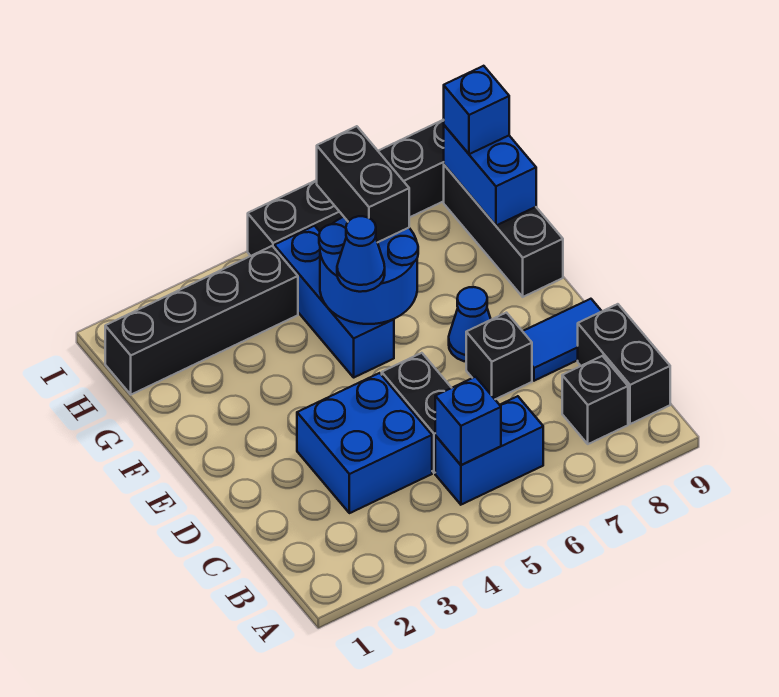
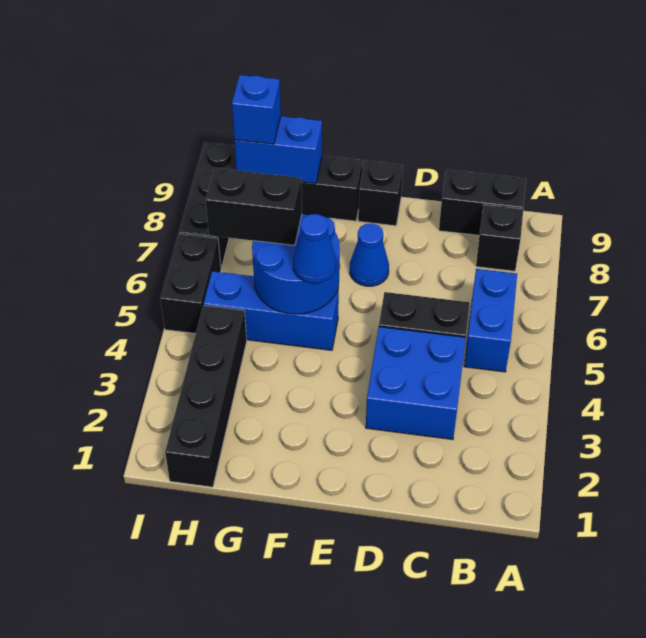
blue 1x1 brick [435,377,501,465] -> none
black 1x1 brick [466,313,532,399] -> black 1x1 brick moved to [358,160,403,226]
blue 1x2 tile [523,299,602,381] -> none

